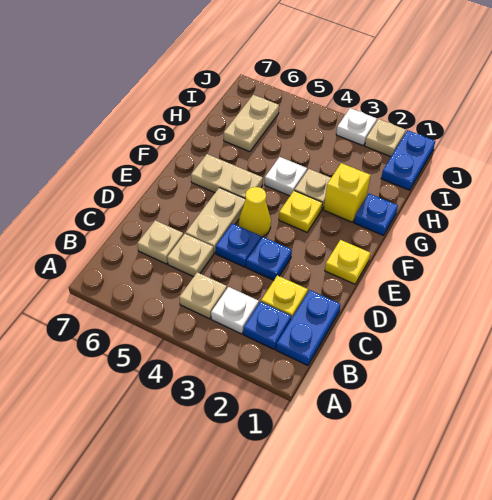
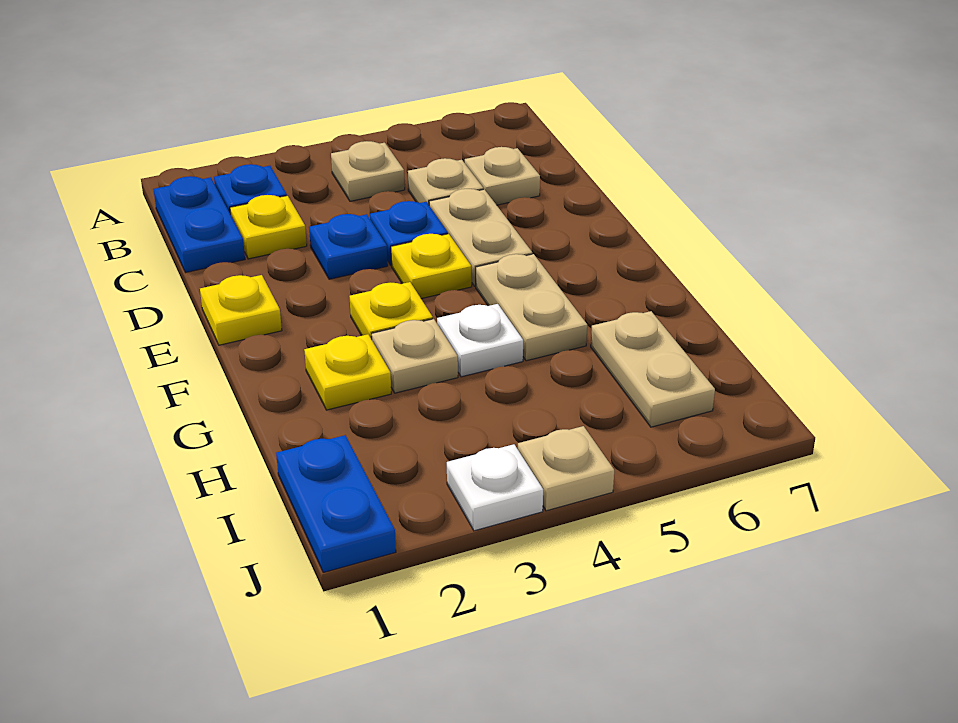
white 1x1 plate [211,287,259,334] -> none
yellow 1x1 cone [239,187,271,237] -> yellow 1x1 plate [391,234,472,299]
tan 1x2 plate [191,154,263,198] -> tan 1x2 plate turned to [476,254,587,361]
blue 1x1 plate [354,194,398,235] -> none
yellow 1x1 brick [324,163,370,222] -> yellow 1x1 plate [304,334,391,410]
tan 1x1 plate [365,119,406,157] -> tan 1x1 plate moved to [518,426,614,511]

